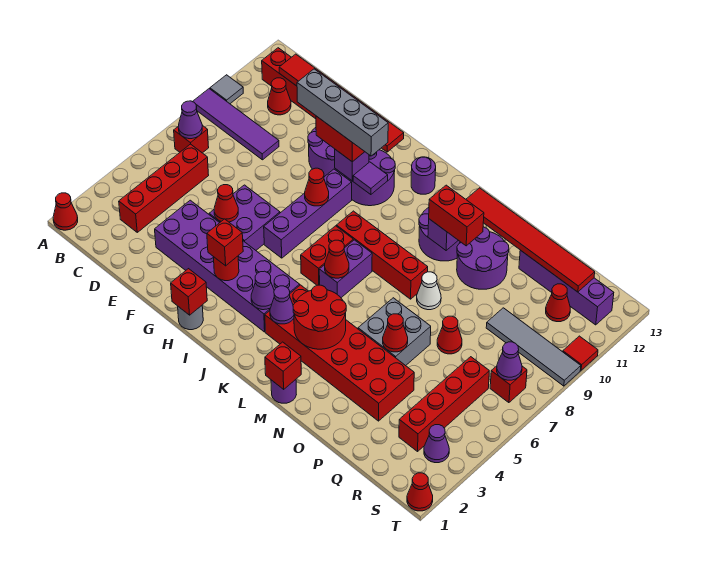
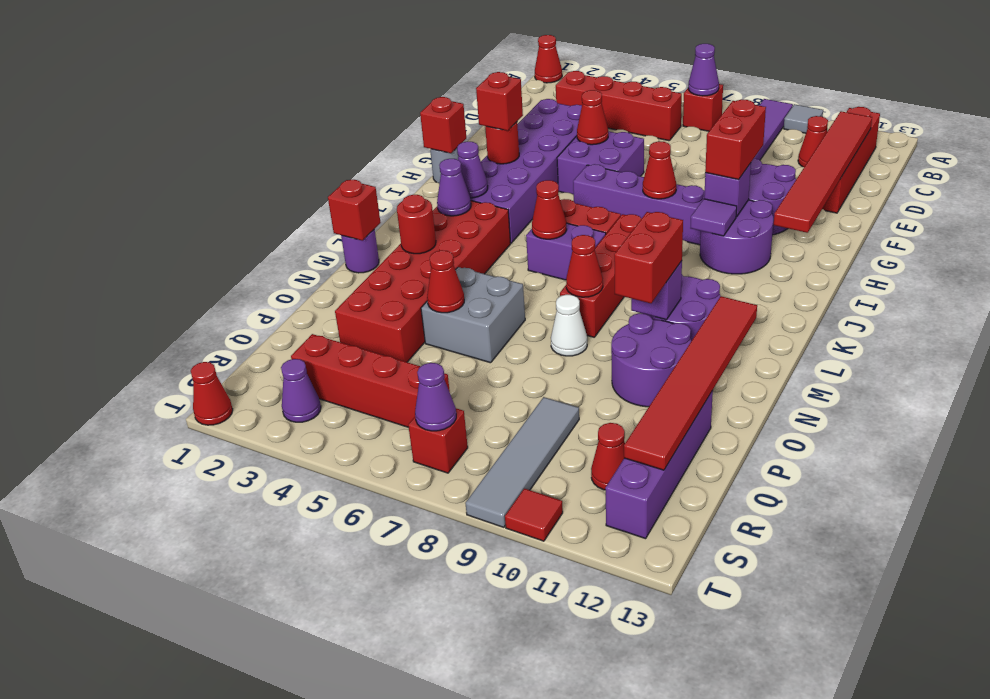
grey 1x4 brick [297,69,388,156] -> none
purple 1x1 round brick [411,157,436,194] -> none
red 2x2 round brick [293,285,346,349] -> red 1x1 round brick [397,195,436,254]
red 1x1 cone [437,316,462,354] -> red 1x1 cone moved to [566,235,603,297]

